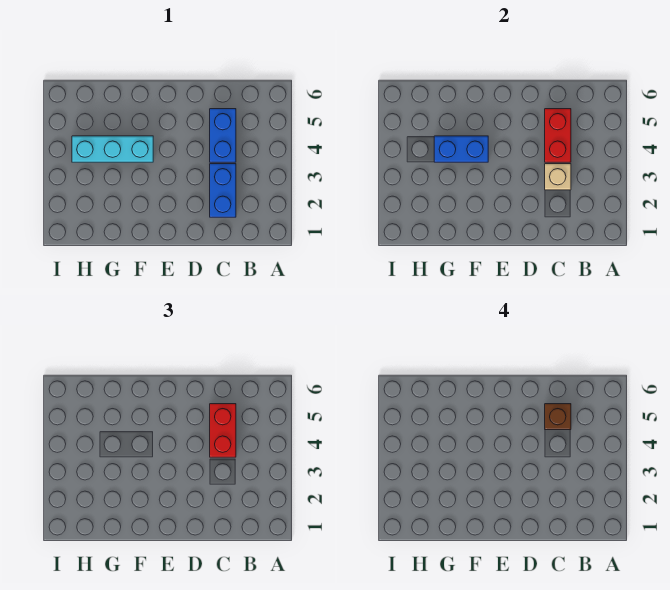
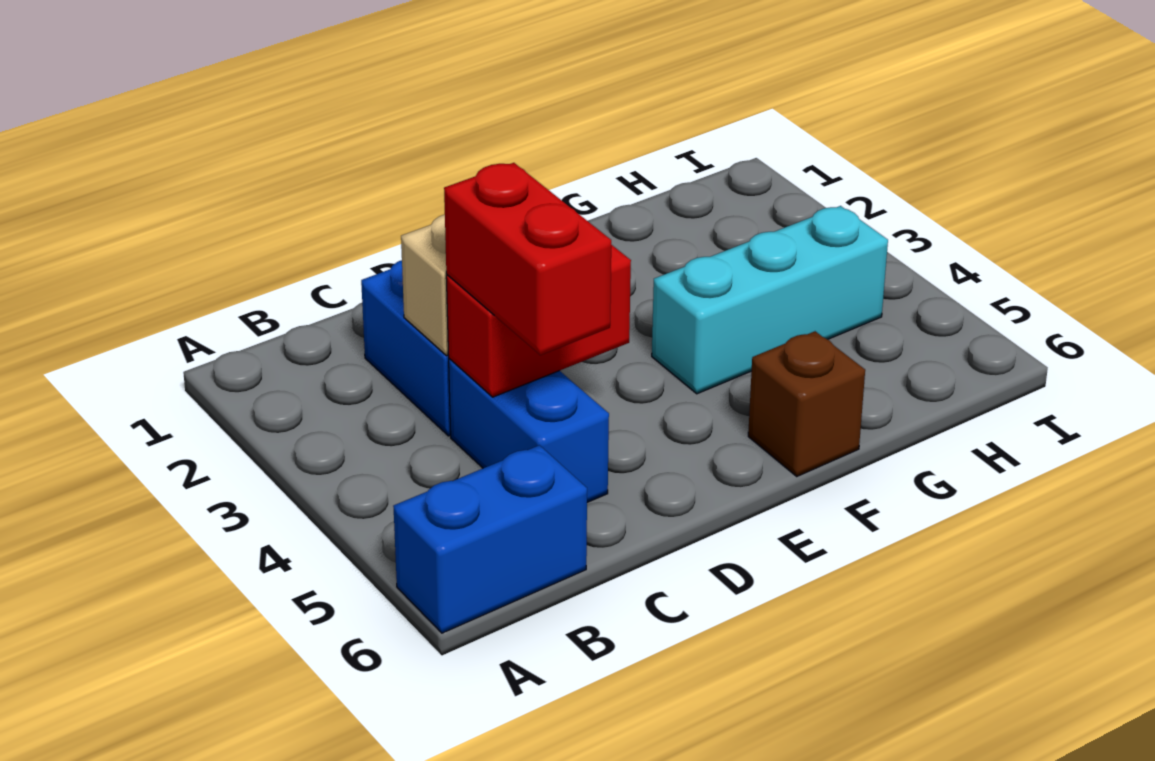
red 1x2 brick [545,109,571,162] -> red 1x2 brick turned to [446,245,631,397]
brown 1x1 brick [545,404,571,430] -> brown 1x1 brick moved to [748,331,865,476]
blue 1x2 brick [434,136,488,162] -> blue 1x2 brick moved to [393,445,587,633]

